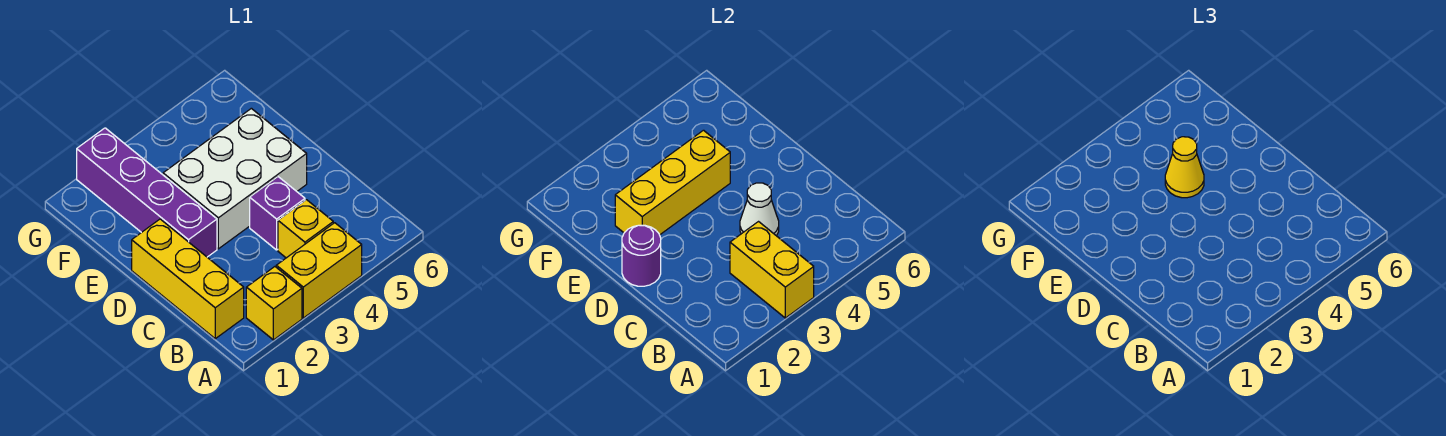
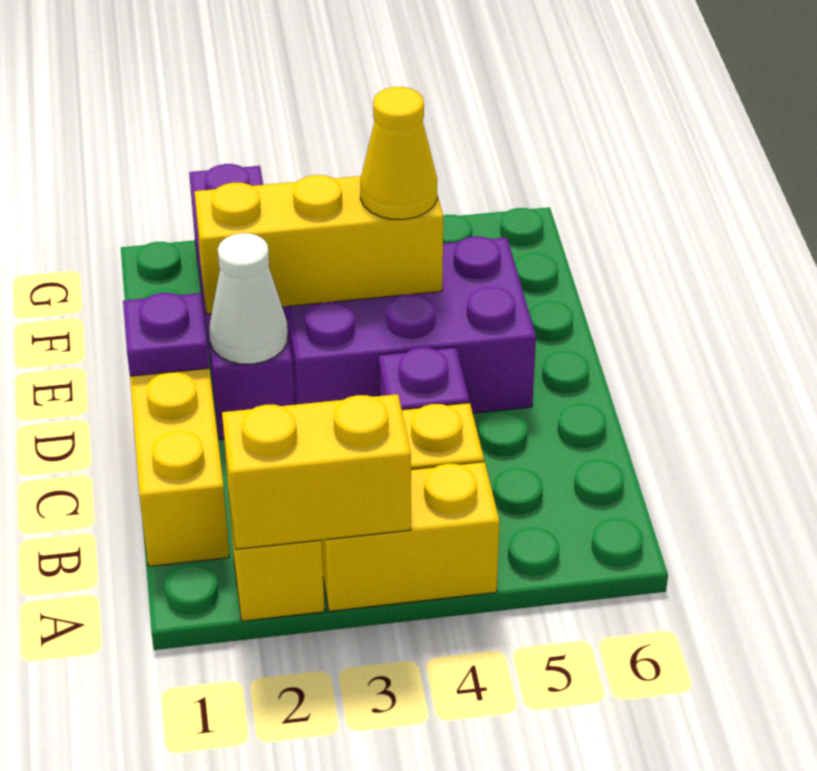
yellow 1x2 brick [730,222,814,318] -> yellow 1x2 brick turned to [222,394,411,549]
white 1x1 cone [740,183,779,236] -> white 1x1 cone moved to [209,233,288,364]
purple 1x1 round brick [622,225,661,286] -> purple 1x1 plate [123,293,209,376]
white 2x3 brick [163,108,307,249] -> purple 2x3 brick [283,236,536,413]

